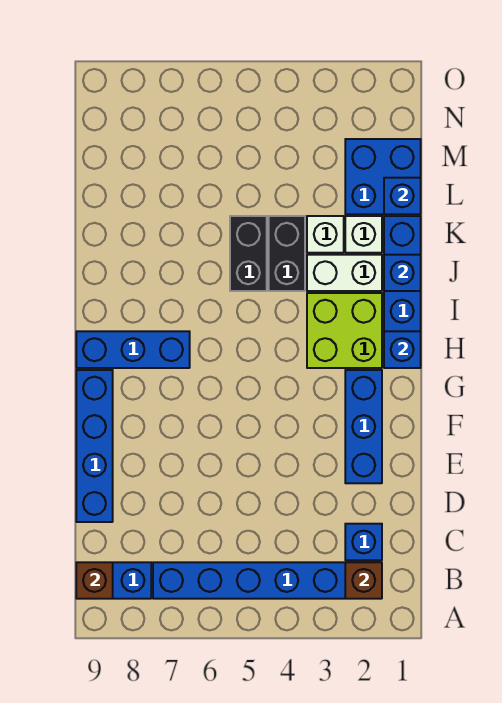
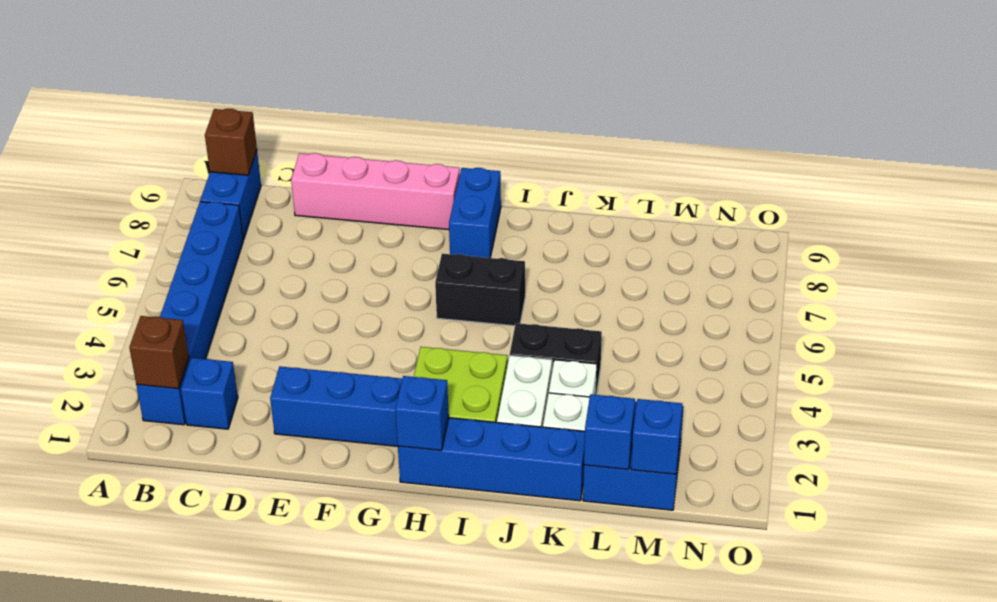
blue 1x4 brick [76,370,113,522] -> pink 1x4 brick [291,153,460,229]
blue 1x3 brick [76,331,190,368] -> blue 1x2 brick [449,168,501,258]
blue 1x1 brick [384,255,421,291] -> blue 1x1 brick moved to [631,399,682,474]
black 1x2 brick [230,216,267,291] -> black 1x2 brick moved to [435,254,525,326]

